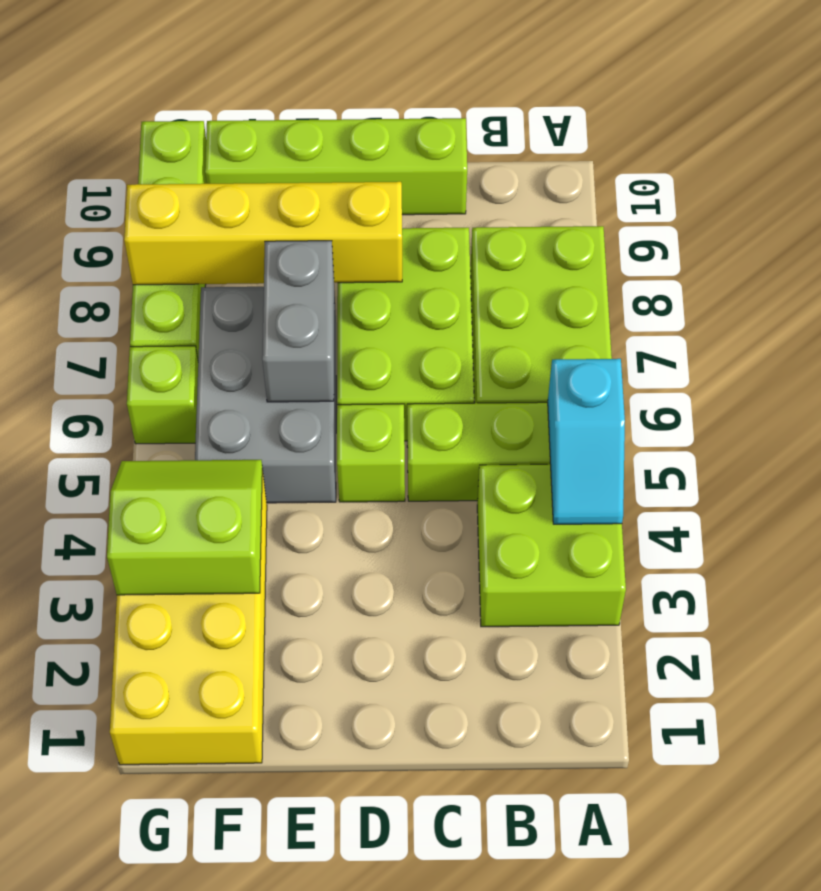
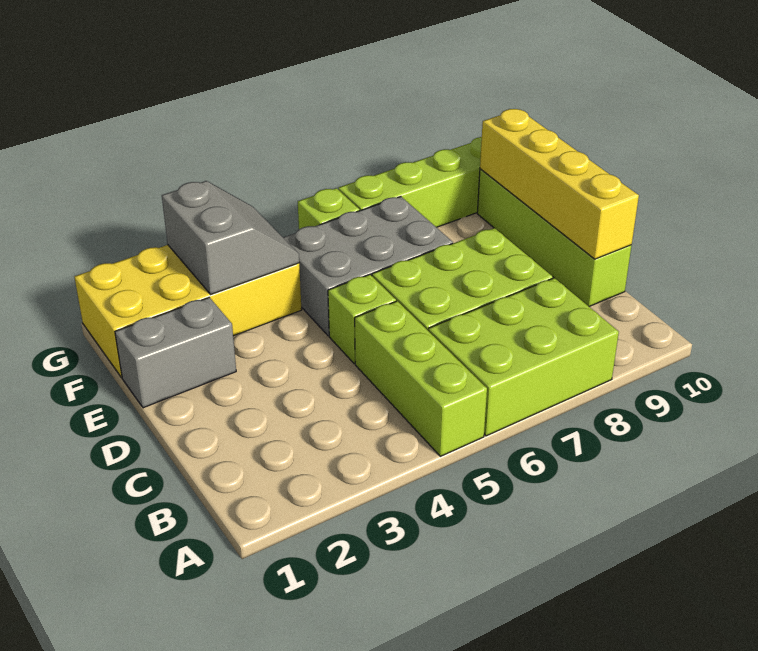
lime 2x2 brick [477,464,626,627] -> none
cyan 1x2 slope [548,359,625,524] -> none
yellow 1x4 brick [124,182,402,285] -> yellow 1x4 brick moved to [480,109,639,259]
grey 1x2 brick [262,241,334,402] -> grey 1x2 brick moved to [115,297,236,408]
lime 2x2 slope [107,460,262,595] -> grey 2x2 slope [162,181,299,294]

